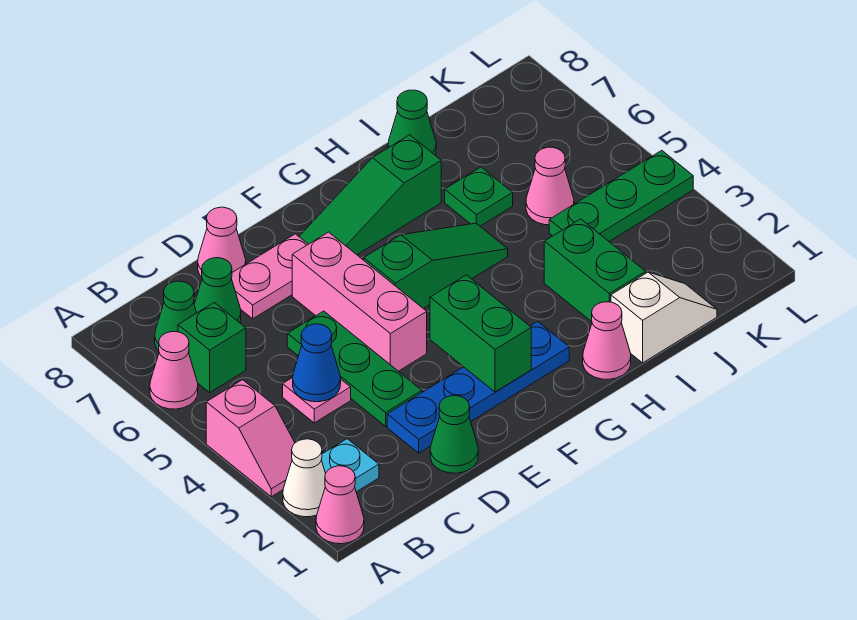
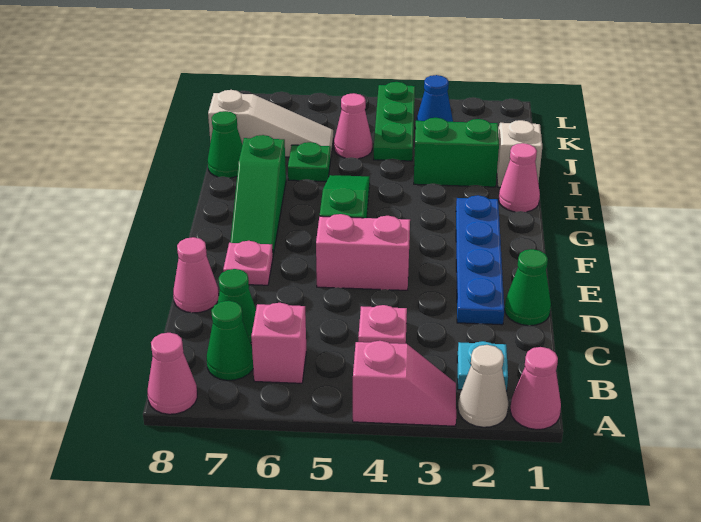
pink 1x1 cone [150,332,198,409] -> pink 1x1 cone moved to [148,333,197,414]
green 1x1 brick [178,303,246,392] -> pink 1x1 brick [251,303,306,383]
blue 1x1 cone [293,324,341,402] -> blue 1x1 cone moved to [415,75,453,129]
green 1x3 plate [287,311,422,426] -> none
pink 1x2 plate [231,234,308,319] -> pink 1x1 plate [223,241,273,285]
pink 1x3 brick [292,232,427,371] -> pink 1x2 brick [316,214,410,290]
green 1x2 brick [430,275,531,392] -> none
none -> white 1x3 slope [208,90,333,157]

